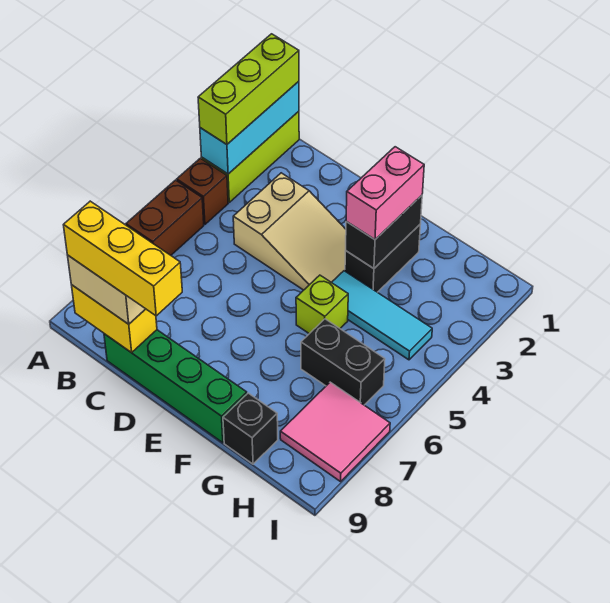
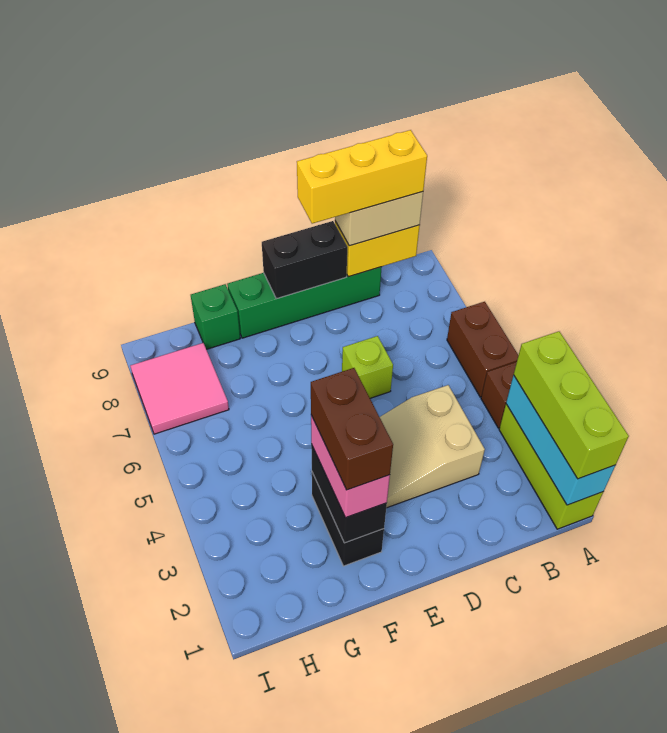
none -> brown 1x2 brick [311,368,393,490]
cyan 1x3 tile [331,271,432,360] -> none
lime 1x1 brick [296,275,348,334] -> lime 1x1 brick moved to [342,336,393,398]
black 1x2 brick [301,319,385,405] -> black 1x2 brick moved to [262,221,347,299]
black 1x1 brick [223,393,278,464] -> green 1x1 brick [191,284,240,349]

